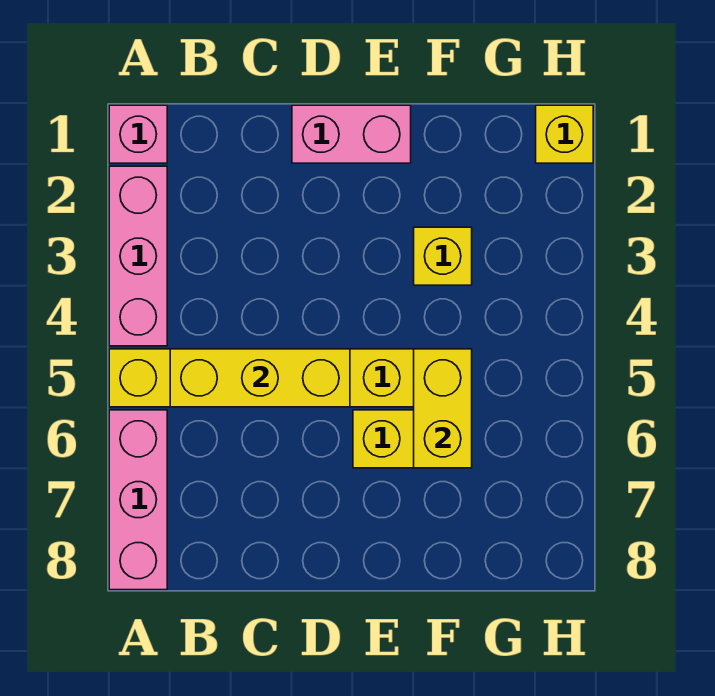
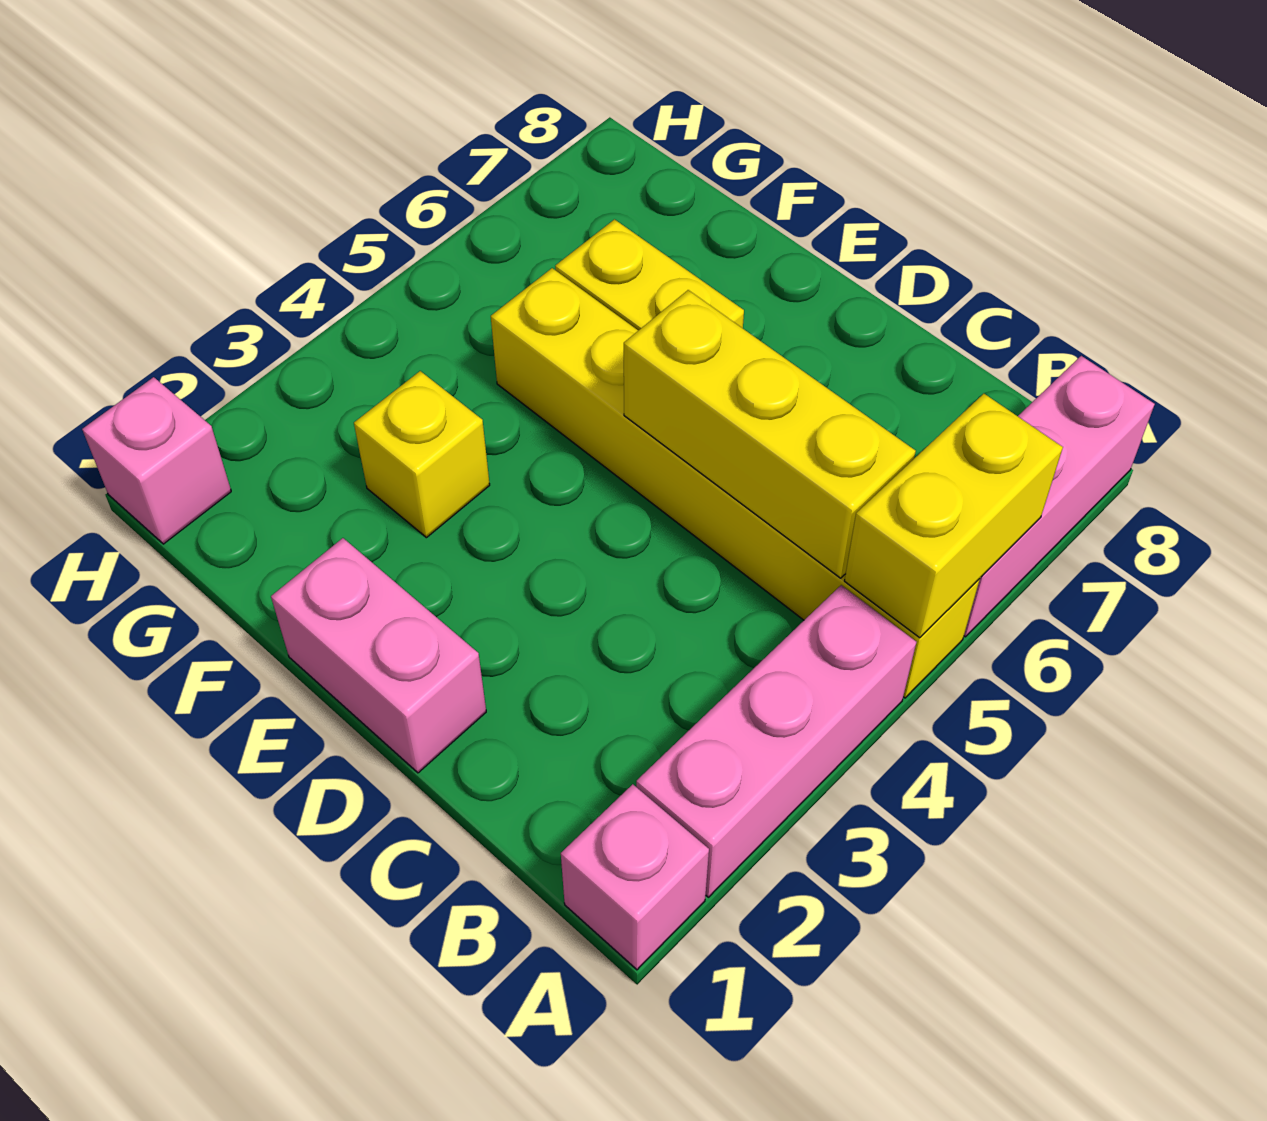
yellow 1x2 brick [414,349,472,468] -> yellow 1x2 brick moved to [845,394,1063,638]
yellow 1x1 brick [536,105,593,163] -> pink 1x1 brick [82,377,231,544]

